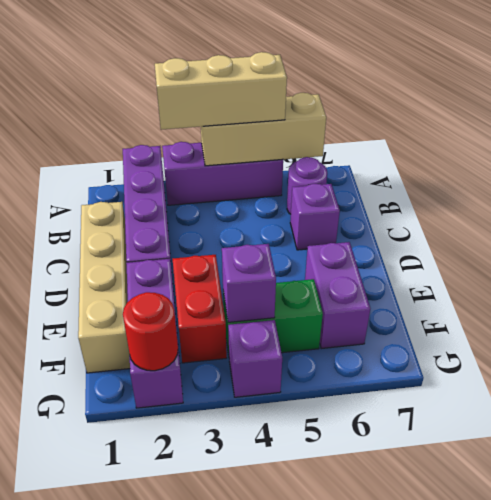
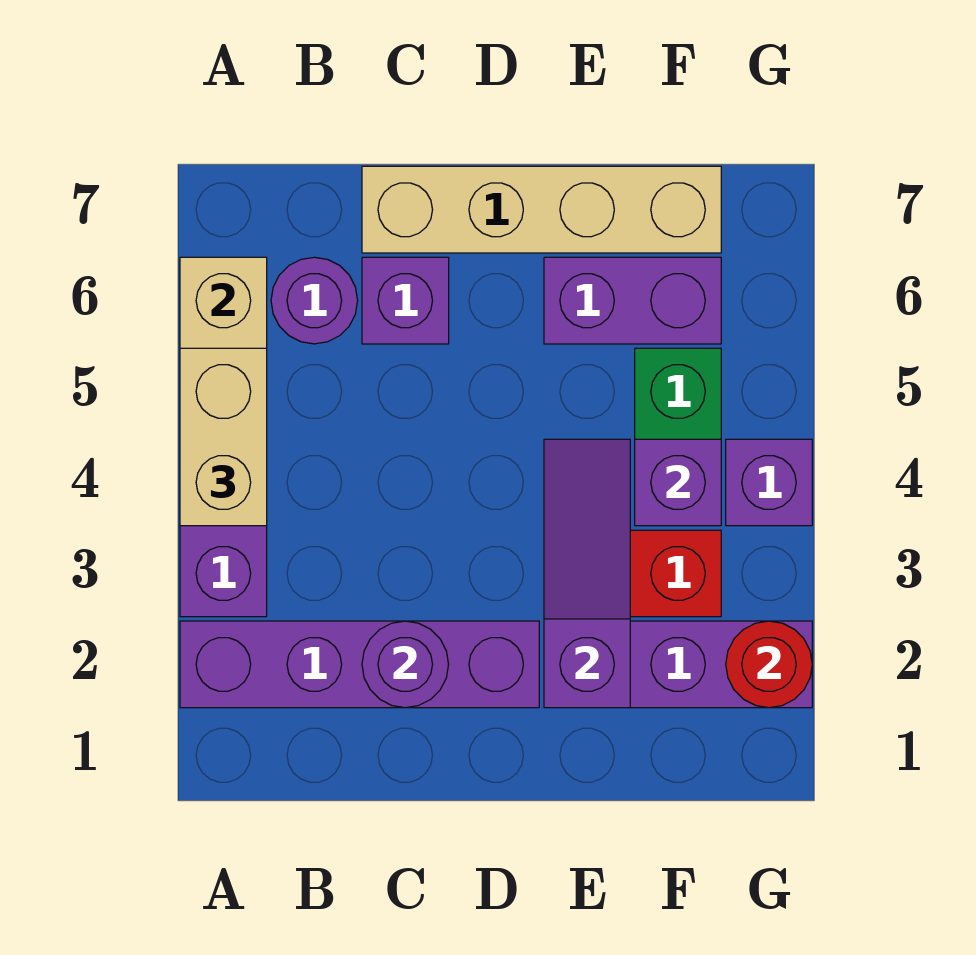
tan 1x3 brick [155,52,287,130] -> tan 1x2 brick [180,348,267,526]
tan 1x4 brick [78,202,130,373] -> tan 1x4 brick moved to [362,166,721,253]
none -> purple 1x1 round brick [362,621,449,708]
none -> purple 1x3 slope [544,439,630,708]

